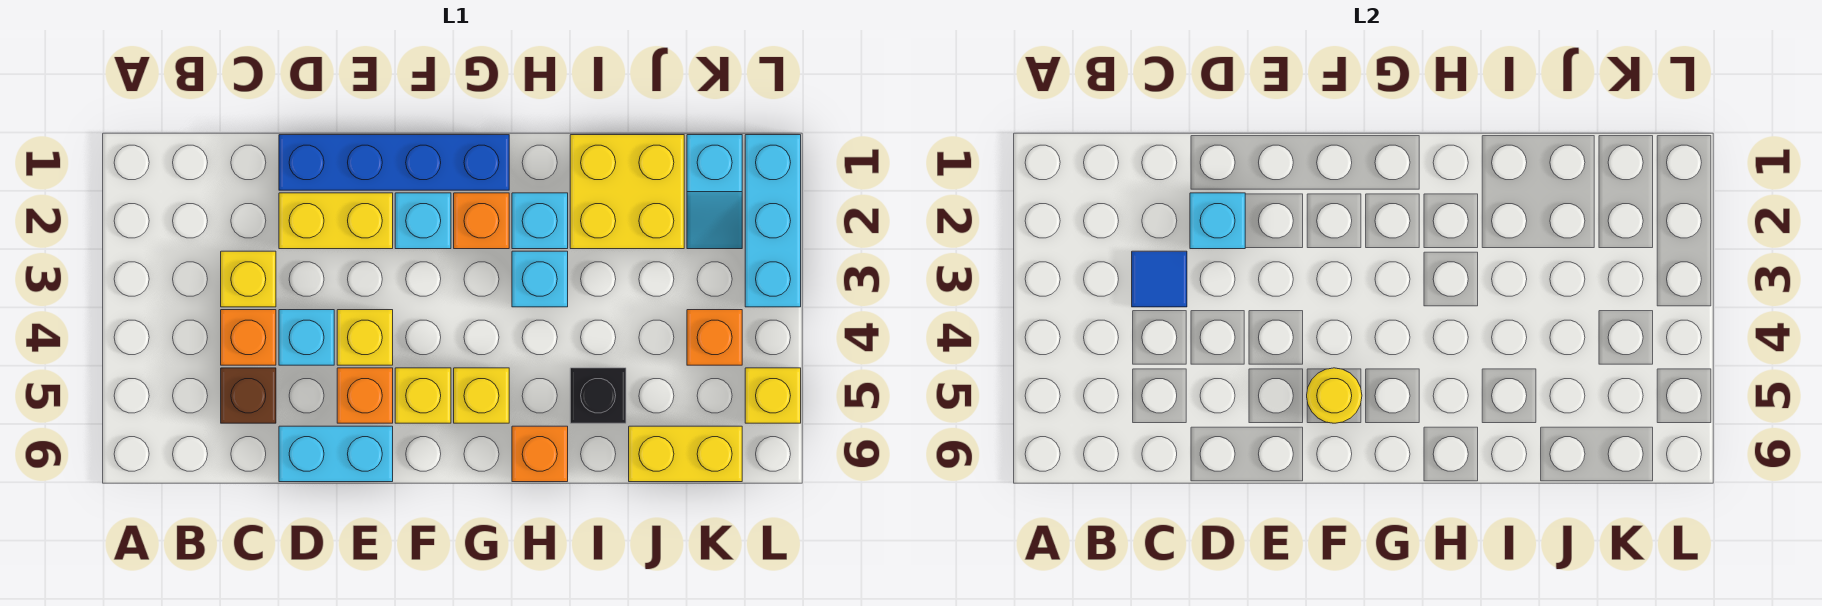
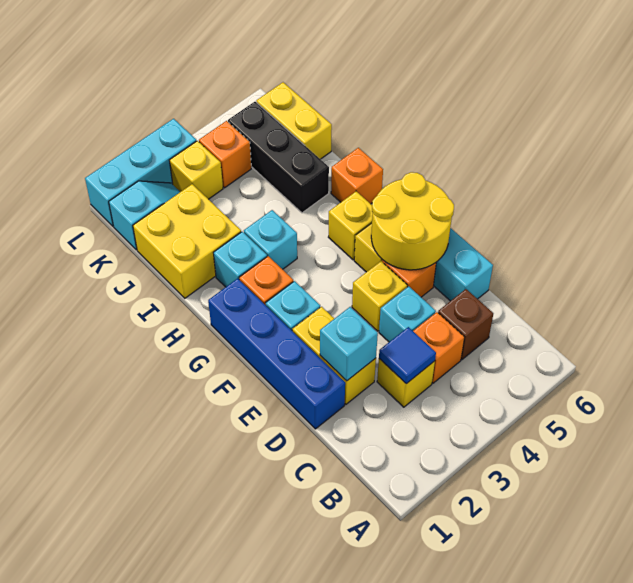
yellow 1x1 round brick [1307,368,1362,423] -> yellow 2x2 round brick [371,172,454,270]
black 1x1 brick [570,368,626,423] -> black 1x3 brick [228,102,329,213]
yellow 1x1 brick [745,368,801,423] -> yellow 1x1 brick moved to [169,141,223,199]

